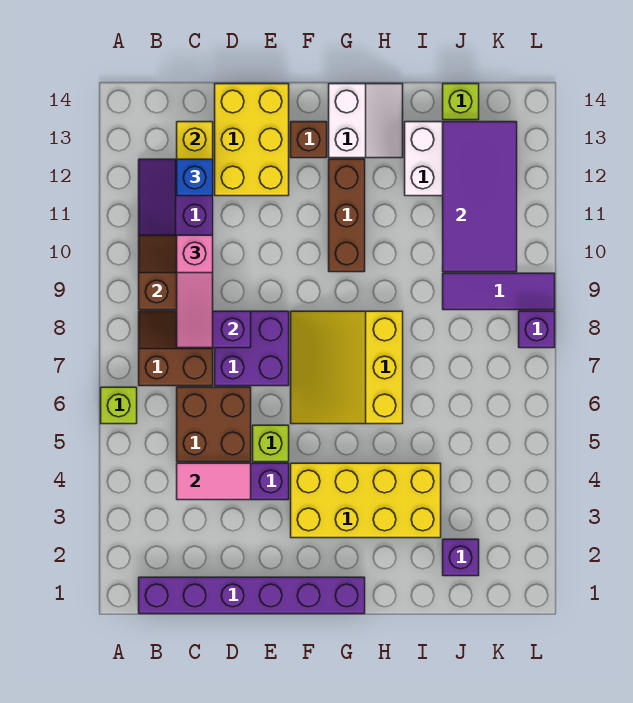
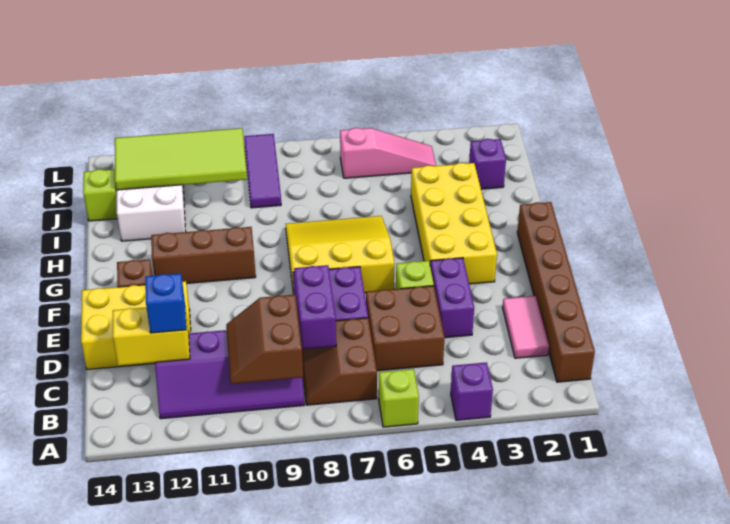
purple 1x6 brick [139,577,365,614] -> brown 1x6 brick [517,202,595,382]
pink 1x2 tile [177,463,251,500] -> pink 1x2 tile moved to [502,296,549,358]
pink 1x3 slope [177,235,213,348] -> pink 1x3 slope moved to [340,128,436,178]
yellow 3x3 slope [291,311,403,424] -> yellow 3x3 slope turned to [286,216,394,294]
white 2x2 slope [329,84,403,158] -> none
purple 2x4 tile [443,122,517,272] -> lime 2x4 tile [115,128,247,190]
purple 1x1 brick [519,311,555,348] -> purple 1x1 brick moved to [451,362,493,420]

